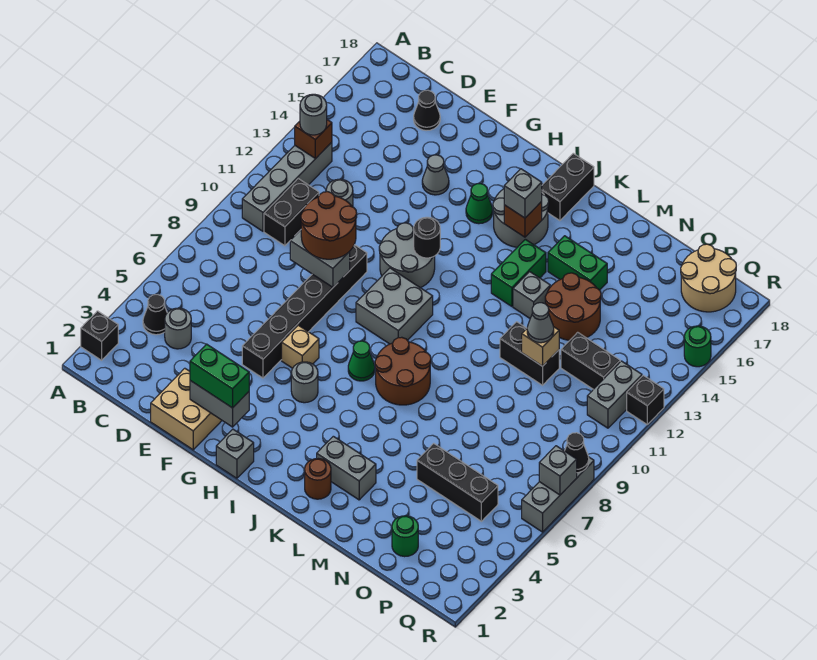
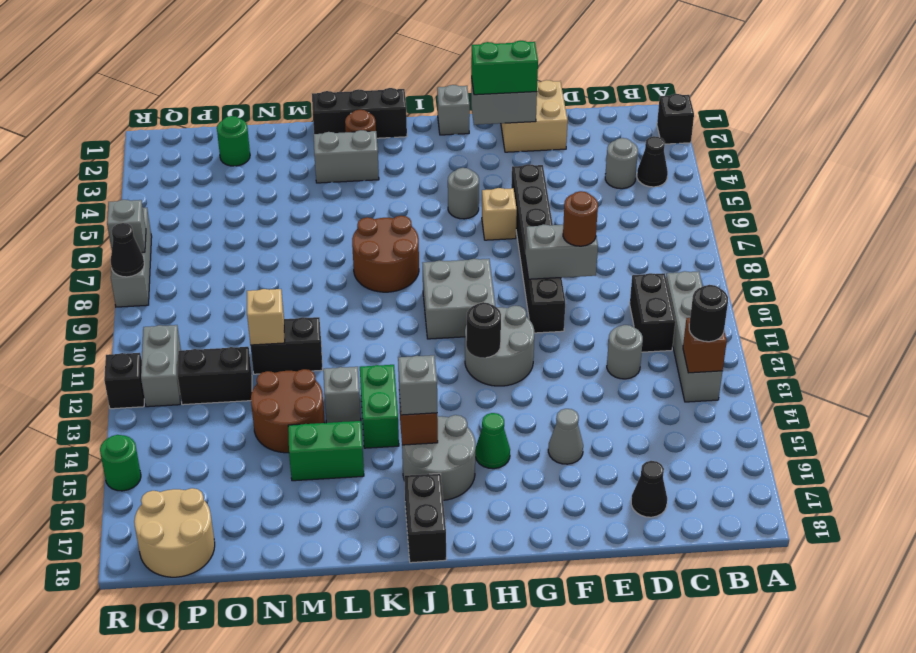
grey 1x1 round brick [300,94,327,135] -> black 1x1 round brick [689,285,728,342]
brown 2x2 round brick [301,191,357,259] -> brown 1x1 round brick [563,191,598,246]
green 1x1 cone [348,341,375,381] -> none
black 1x3 brick [417,443,498,521] -> black 1x3 brick moved to [312,88,407,138]
grey 1x1 cone [527,303,554,343] -> none

